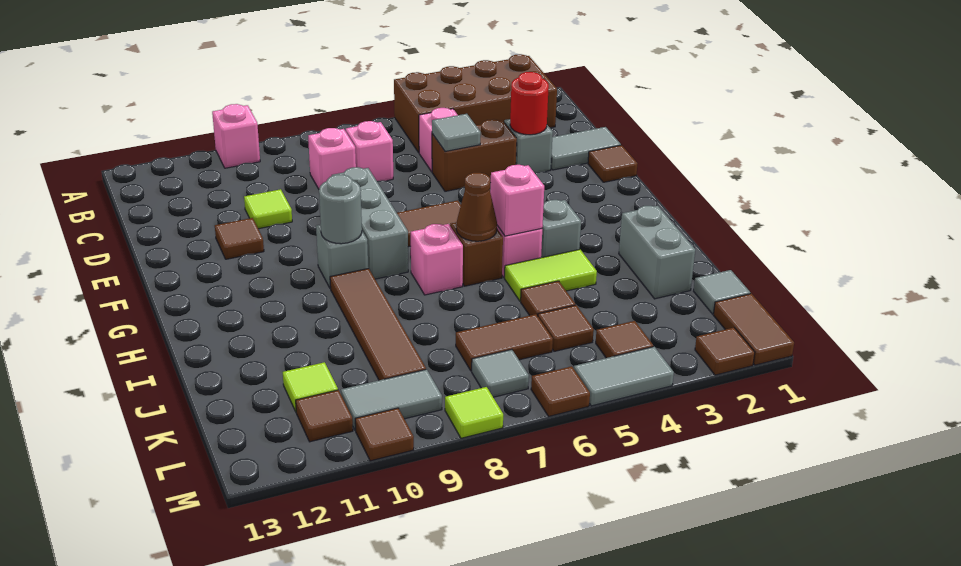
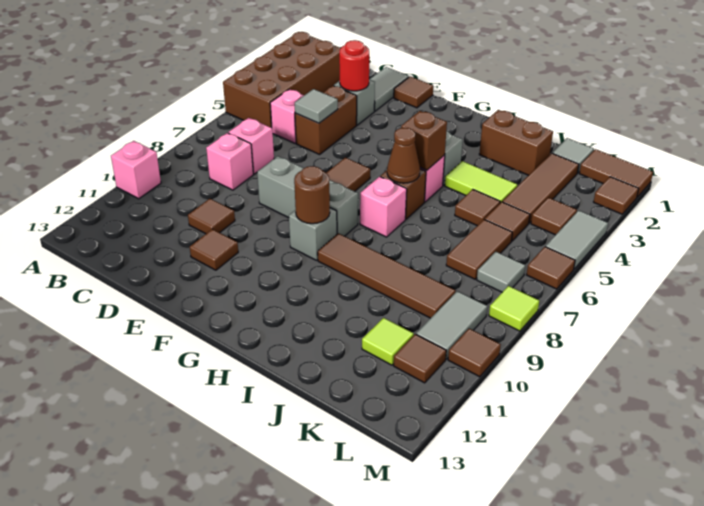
lime 1x1 tile [244,189,292,229] -> brown 1x1 tile [188,199,235,234]
grey 1x1 round brick [319,175,362,244] -> brown 1x1 round brick [294,166,330,224]
pink 1x1 brick [490,165,544,236] -> brown 1x1 brick [401,111,447,170]
grey 1x2 brick [619,206,695,299] -> brown 1x2 brick [479,110,553,175]
lime 1x2 tile [505,249,597,301] -> lime 1x2 tile turned to [445,161,517,203]
none -> brown 1x3 tile [502,153,579,223]

